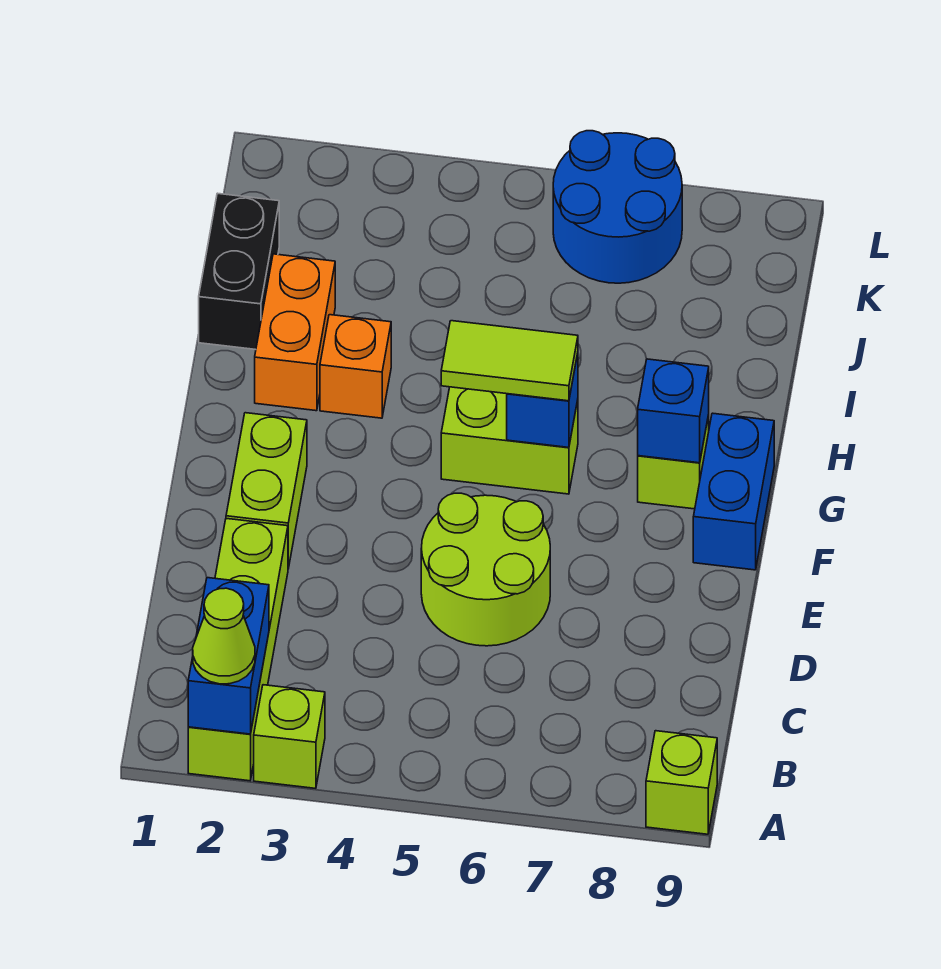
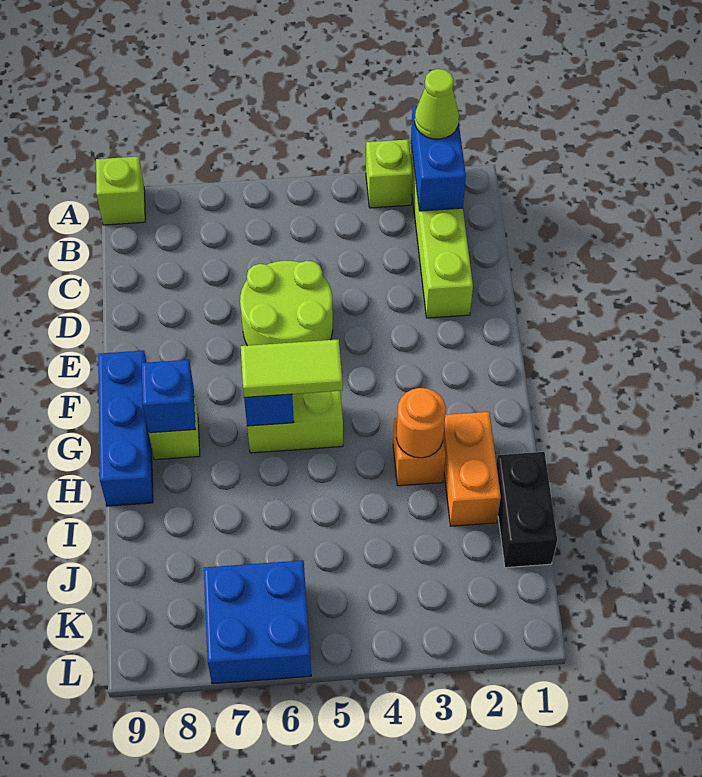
lime 1x2 brick [226,413,307,569] -> none
blue 1x2 brick [693,413,774,570] -> blue 1x3 brick [98,351,153,506]
none -> orange 1x1 round brick [396,388,446,458]
blue 2x2 round brick [553,131,682,283] -> blue 2x2 brick [204,560,311,684]

